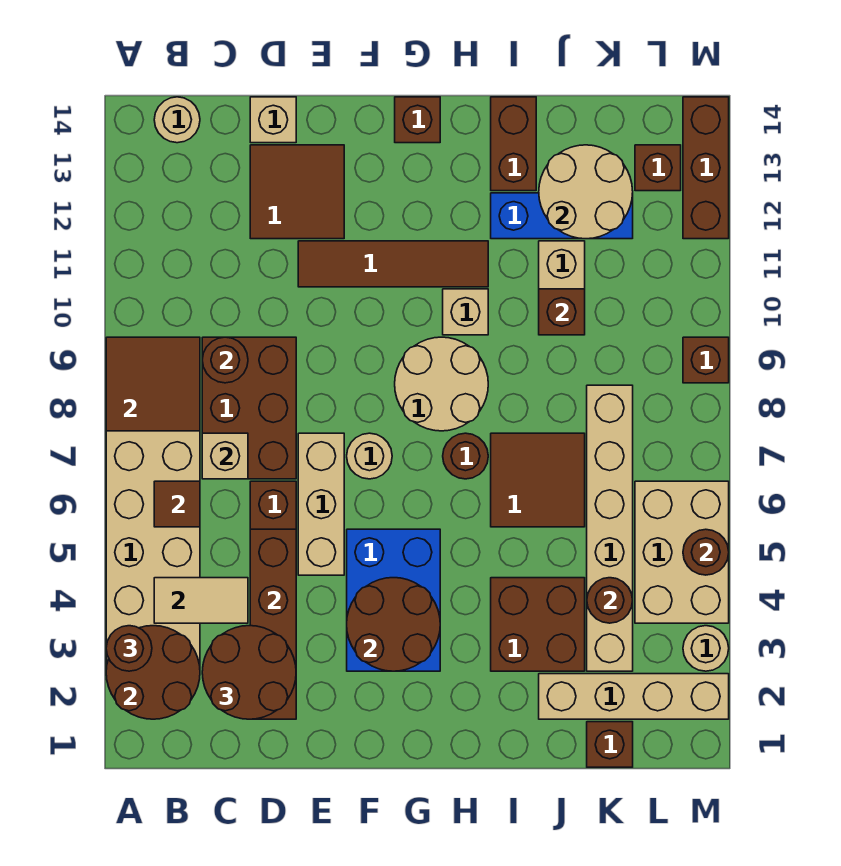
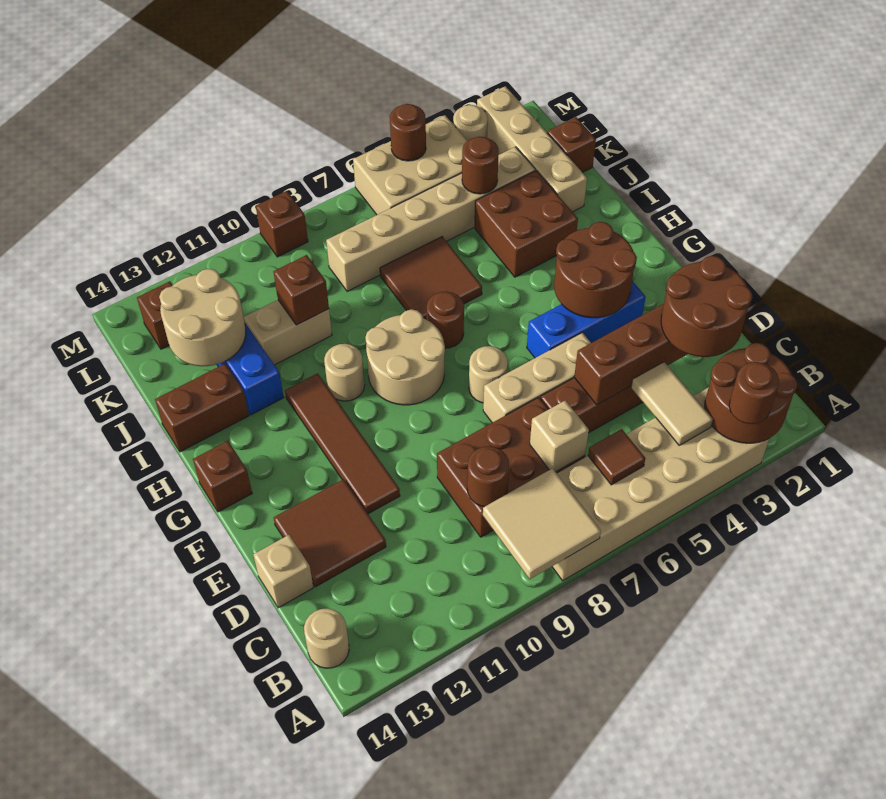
brown 2x2 tile [106,337,200,431] -> tan 2x2 tile [483,468,601,579]
blue 2x3 brick [347,529,440,671] -> blue 1x3 brick [527,281,646,358]
tan 1x1 brick [443,289,488,335] -> tan 1x1 round brick [324,344,365,401]
brown 1x3 brick [683,97,729,239] -> none

